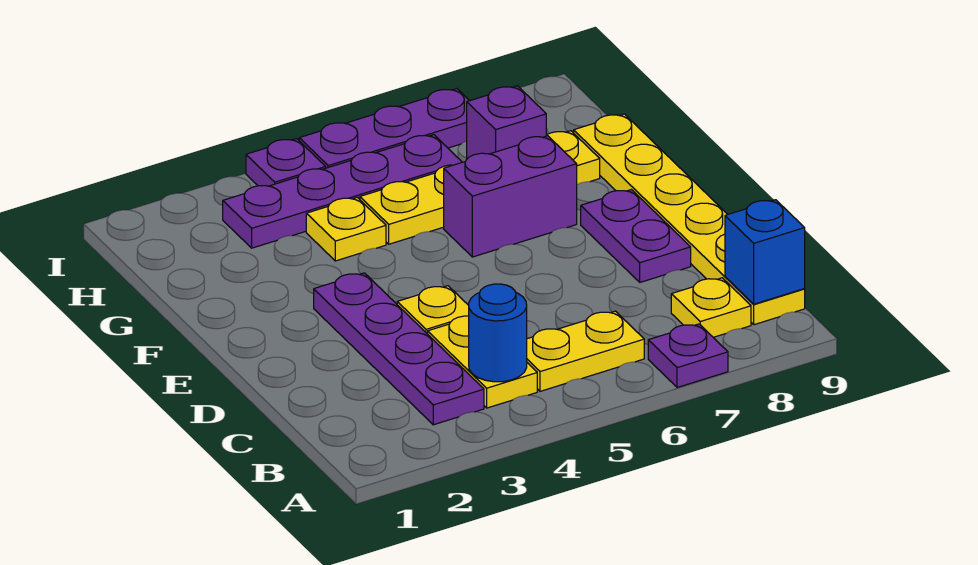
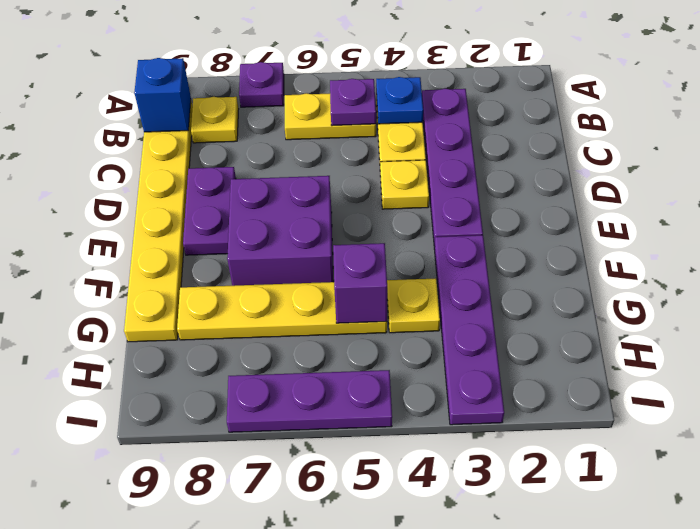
blue 1x1 round brick [469,284,527,382] -> blue 1x1 plate [376,77,423,124]
purple 1x2 brick [444,136,577,257] -> purple 2x2 brick [227,176,333,286]
purple 1x1 brick [467,86,546,159] -> purple 1x1 brick moved to [333,243,387,323]
purple 1x4 plate [223,135,462,248] -> purple 1x4 plate turned to [434,235,504,425]
purple 1x1 plate [246,139,326,186] -> purple 1x1 plate moved to [330,79,376,126]

